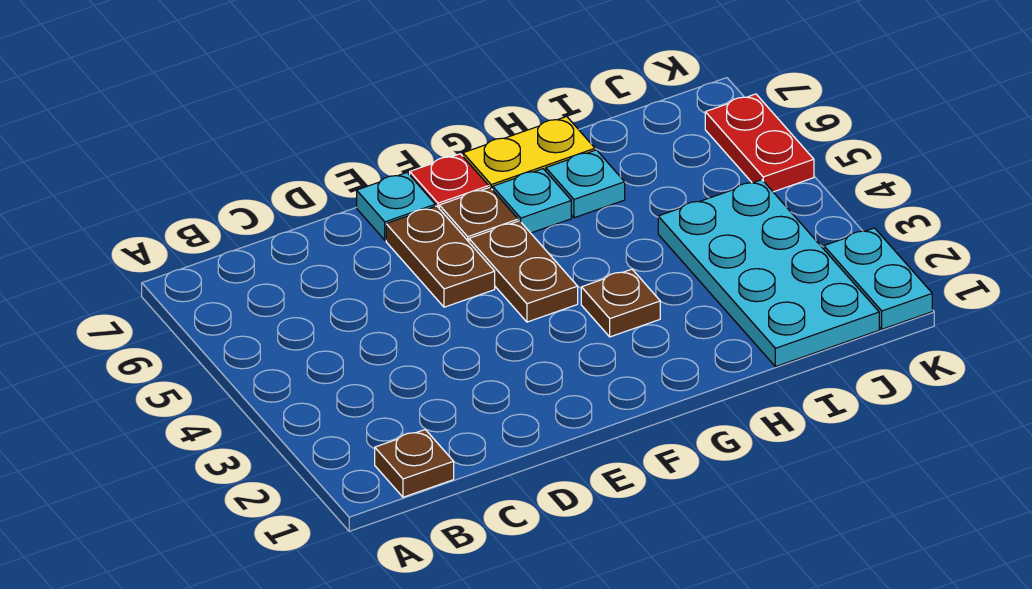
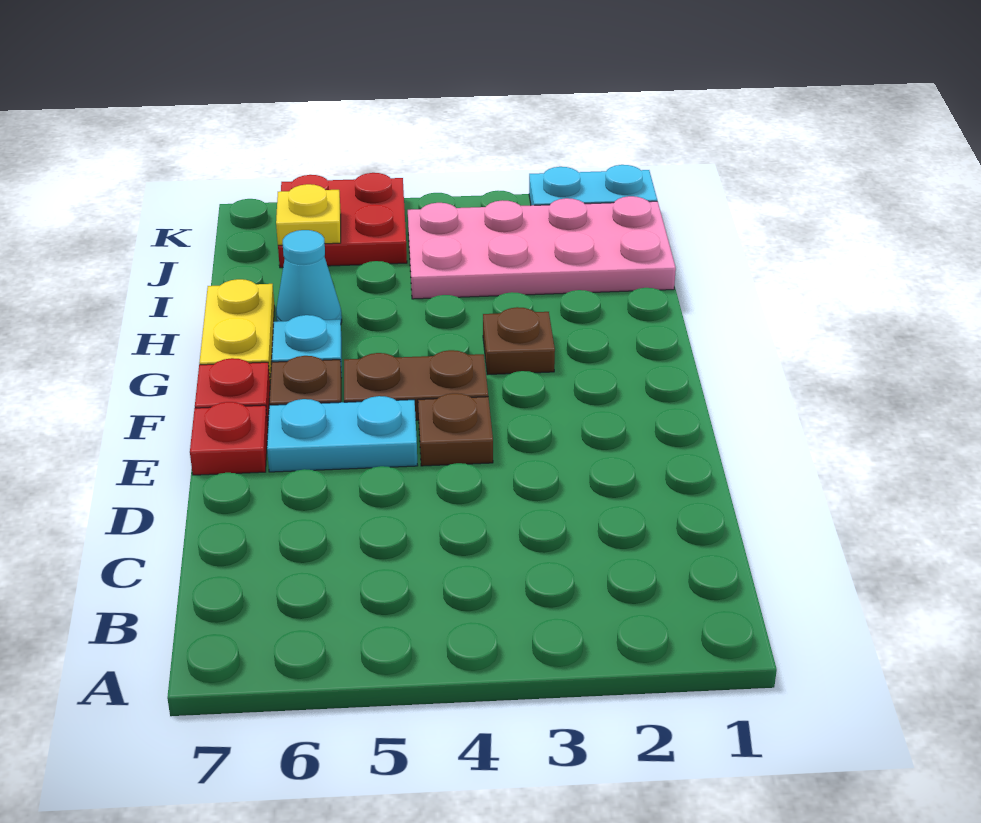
brown 1x1 plate [375,430,454,497] -> brown 1x1 plate moved to [418,393,493,466]
brown 1x2 plate [386,206,495,307] -> cyan 1x2 plate [267,396,418,472]
cyan 1x1 plate [357,173,435,240] -> red 1x1 plate [190,402,268,475]
cyan 1x1 plate [546,150,625,218] -> cyan 1x1 cone [276,230,342,322]
cyan 2x4 plate [658,180,879,367] -> pink 2x4 plate [408,196,676,299]
none -> yellow 1x1 plate [276,184,341,245]
red 1x2 plate [705,94,814,192] -> red 2x2 plate [278,173,407,268]

